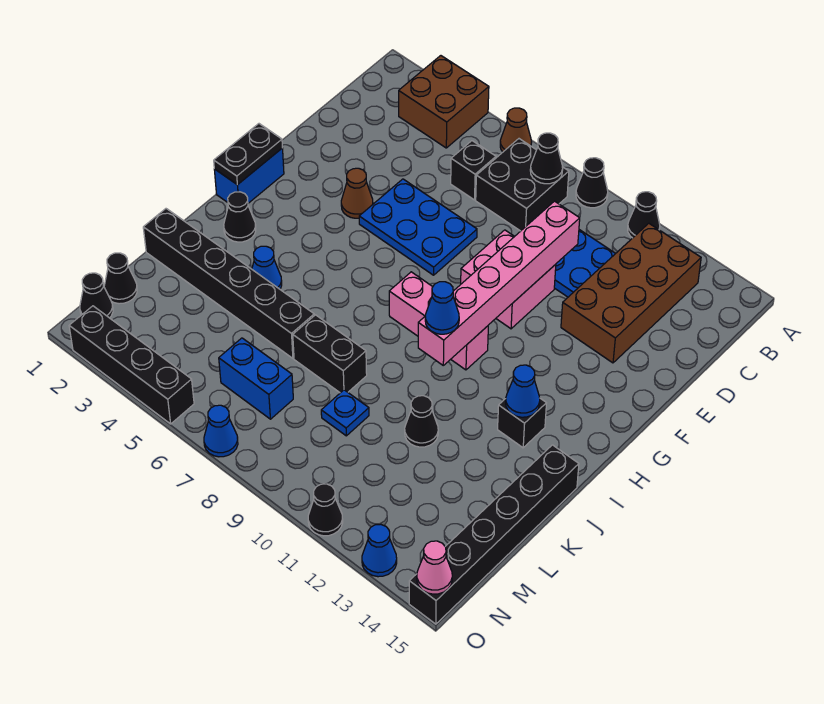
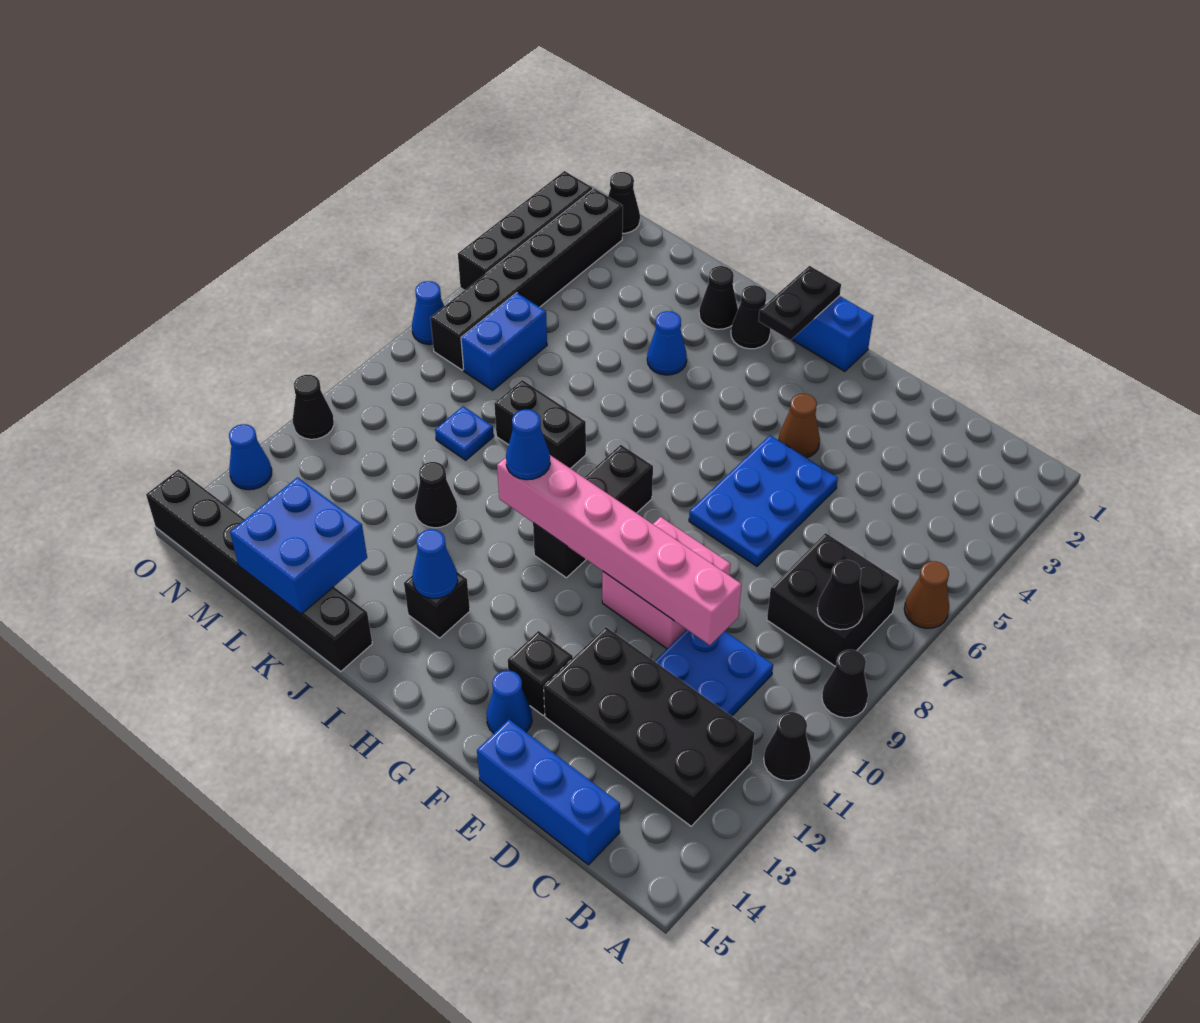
brown 2x2 brick [399,56,489,148] -> none
brown 2x4 brick [561,223,701,363] -> black 2x4 brick [544,627,755,826]
black 1x1 brick [451,141,496,200] -> black 1x1 brick moved to [508,631,573,715]
none -> blue 1x3 brick [477,720,620,865]
none -> blue 1x1 cone [487,671,532,733]
black 1x2 plate [214,124,282,185] -> black 1x2 plate turned to [759,266,841,340]
pink 1x3 brick [389,272,488,370] -> black 1x3 brick [533,445,653,578]
black 1x6 brick [143,209,314,358] -> black 1x6 brick moved to [431,189,623,370]
black 1x2 brick [293,315,367,393] -> black 1x2 brick turned to [494,380,586,469]
none -> blue 2x2 brick [230,477,367,614]
black 1x1 cone [104,253,137,304] -> black 1x1 cone moved to [699,266,738,329]
pink 1x1 cone [417,541,452,594] -> none

